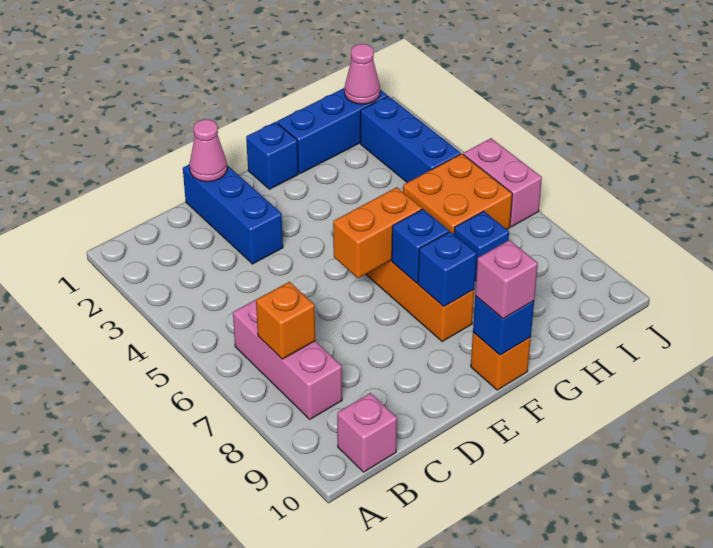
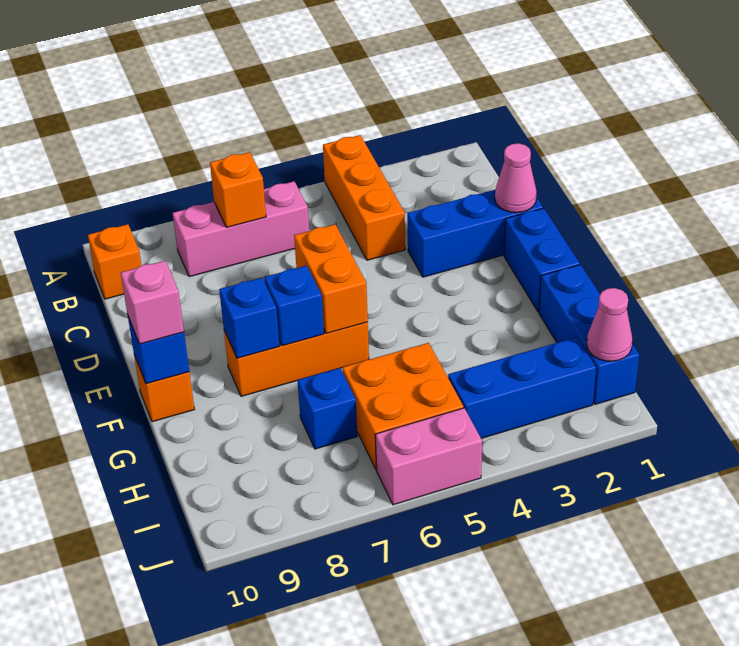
none -> orange 1x3 brick [323,135,405,260]
pink 1x1 brick [337,393,397,472] -> orange 1x1 brick [88,224,142,299]
blue 1x1 brick [246,122,298,189] -> blue 1x2 brick [504,208,580,312]

